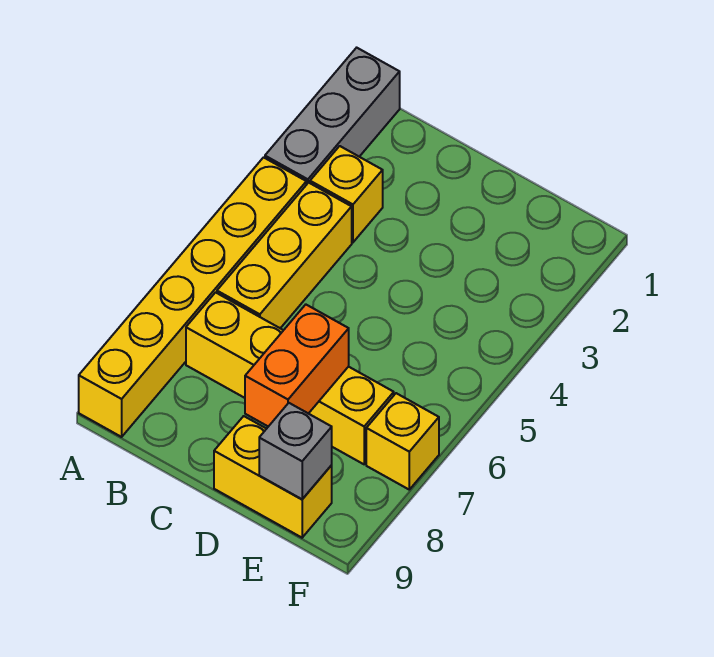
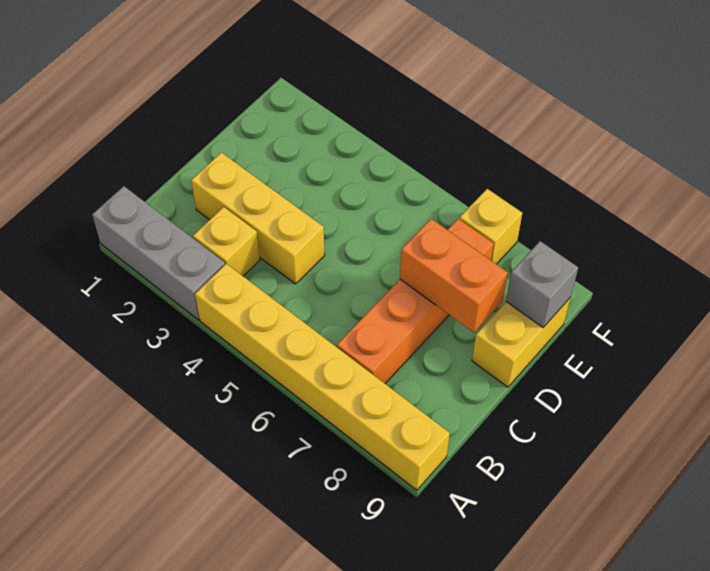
yellow 1x3 brick [217,183,352,328] -> yellow 1x3 brick moved to [191,153,325,284]
yellow 1x4 brick [186,292,394,464] -> orange 1x4 brick [337,219,494,383]

